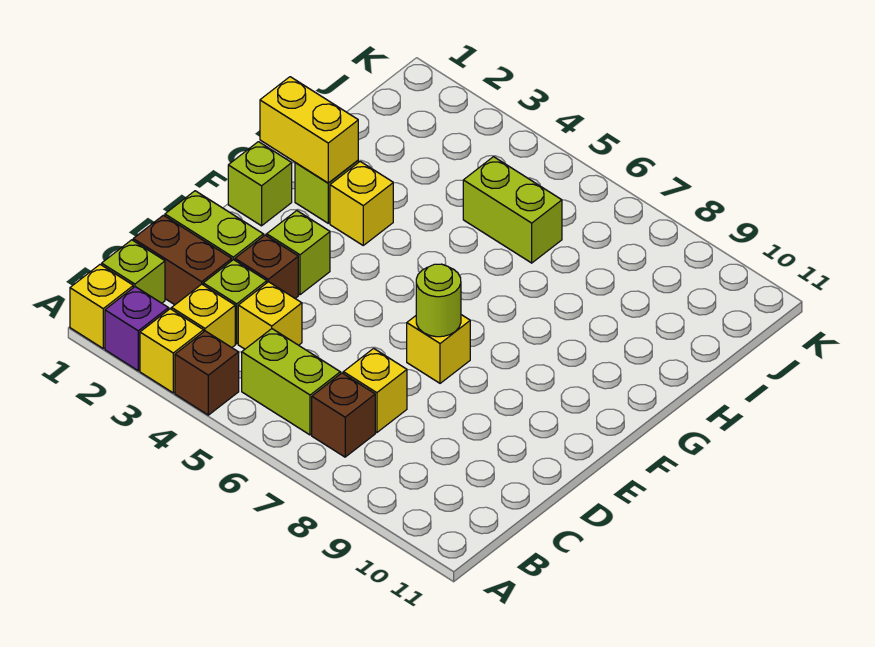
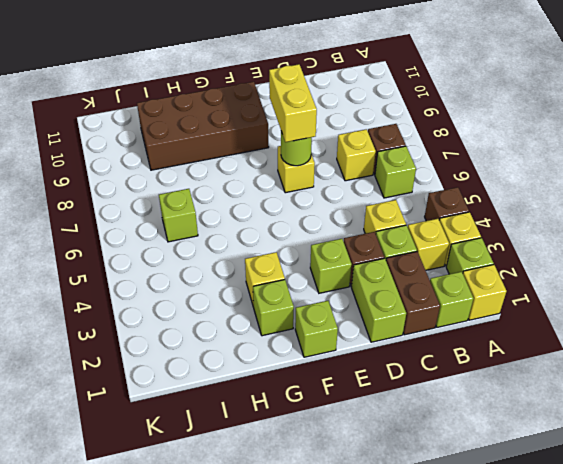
purple 1x1 brick [105,287,168,371] -> lime 1x1 brick [446,238,494,274]
lime 1x2 brick [242,329,340,435] -> lime 1x1 brick [375,146,416,198]
none -> brown 2x4 brick [137,82,269,170]
yellow 1x2 brick [260,77,358,183] -> yellow 1x2 brick moved to [269,64,317,142]
lime 1x2 brick [463,157,562,263] -> lime 1x1 brick [159,189,198,242]

